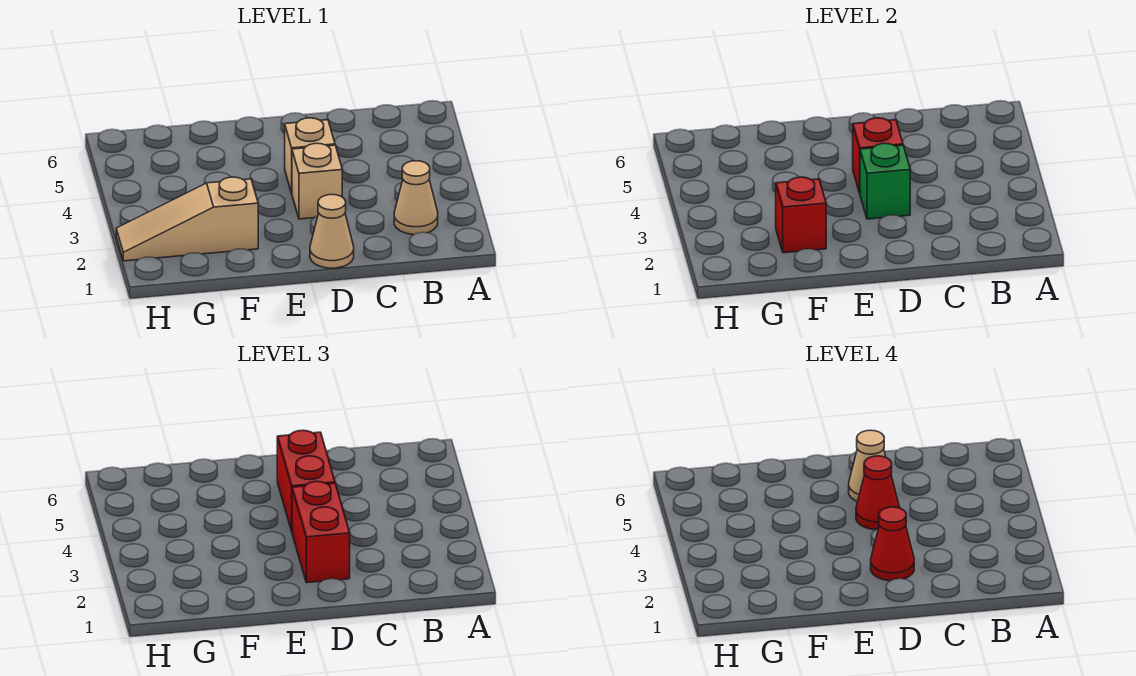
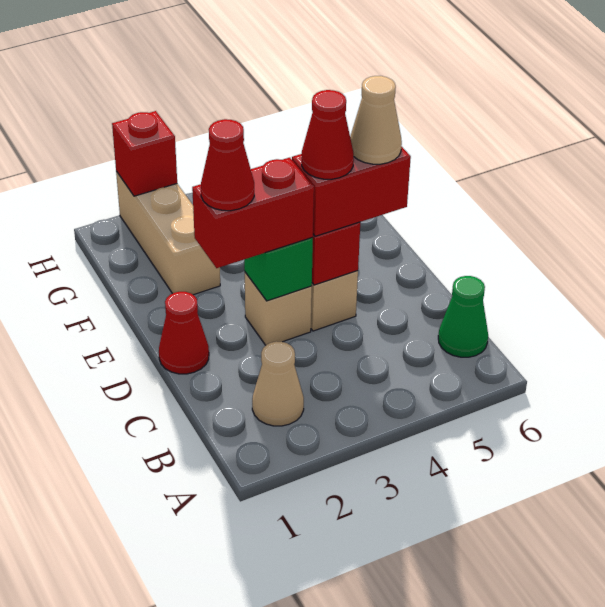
none -> green 1x1 cone [438,276,488,357]
tan 1x1 cone [310,195,354,268] -> red 1x1 cone [159,292,209,374]
tan 1x3 slope [116,177,258,261] -> tan 1x3 brick [116,171,220,295]
red 1x1 brick [776,177,826,253] -> red 1x1 brick moved to [112,111,177,196]

